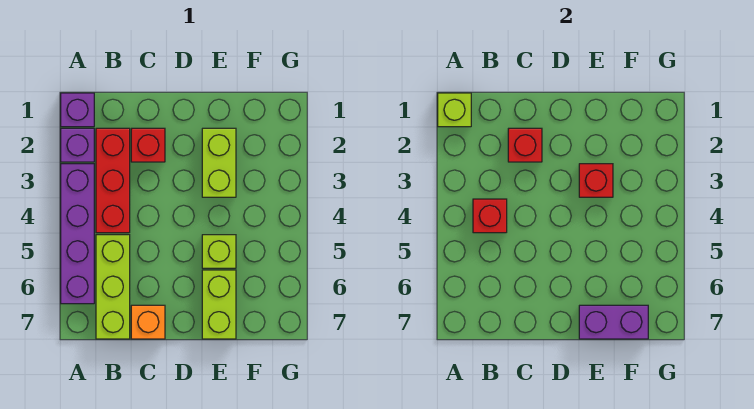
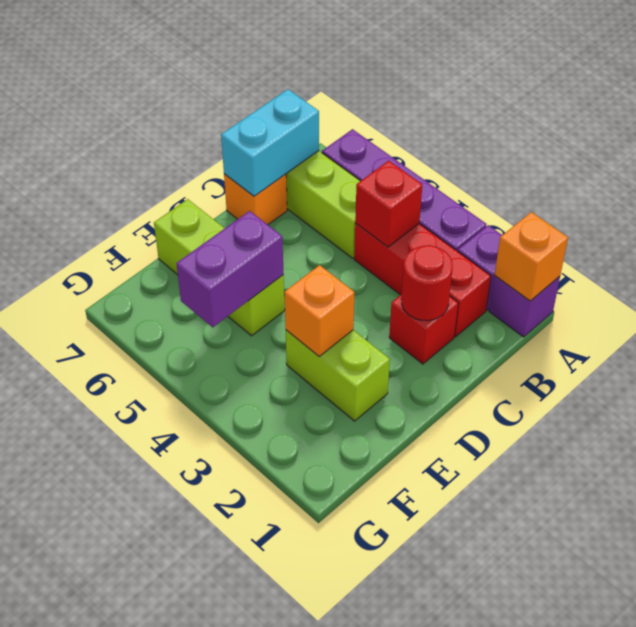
lime 1x1 brick [438,93,471,127] -> orange 1x1 brick [495,212,568,301]
none -> cyan 1x2 brick [221,89,319,196]
red 1x1 brick [508,128,542,162] -> red 1x1 round brick [401,245,453,321]
red 1x1 brick [579,164,613,197] -> orange 1x1 brick [284,265,355,356]
purple 1x2 brick [579,305,648,339] -> purple 1x2 brick moved to [177,211,283,327]

